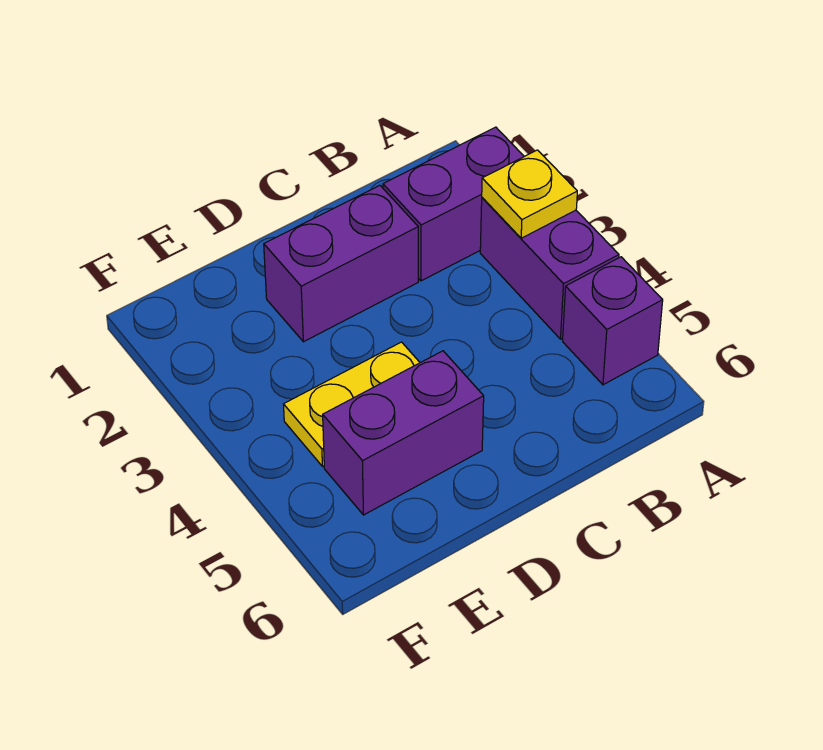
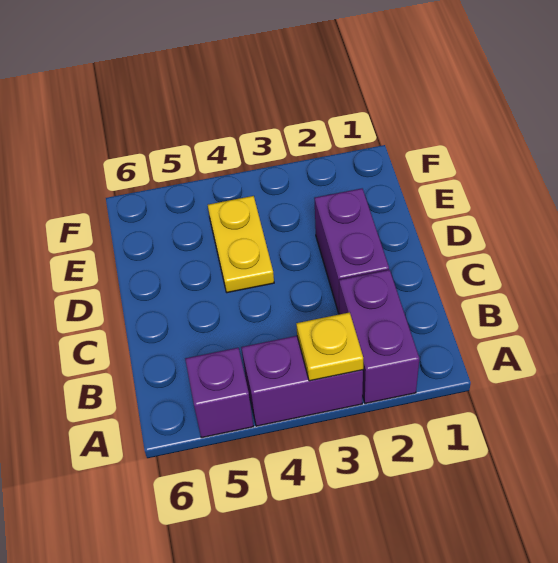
purple 1x2 brick [323,351,484,515] -> none

